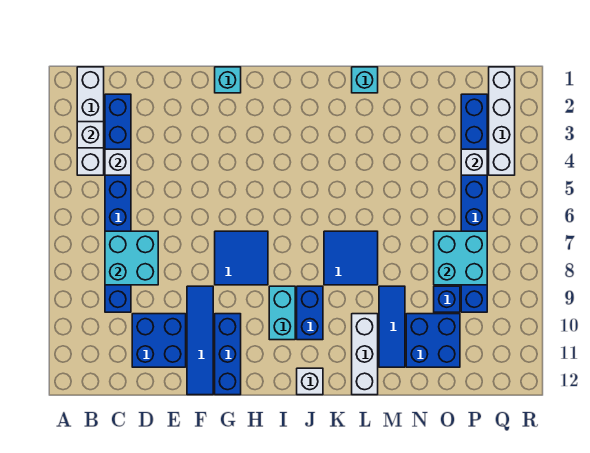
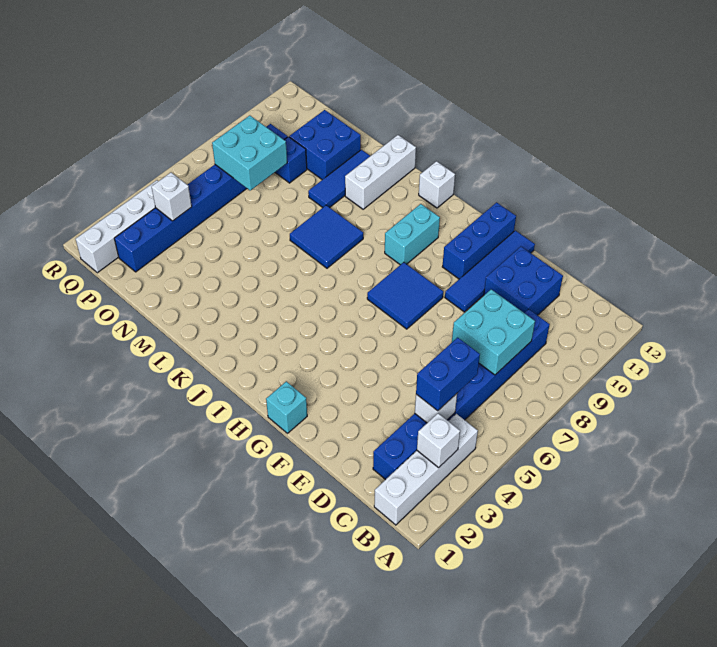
blue 1x2 brick [297,286,323,340] -> blue 1x2 brick moved to [416,337,480,411]
cyan 1x1 brick [352,67,378,93] -> none

